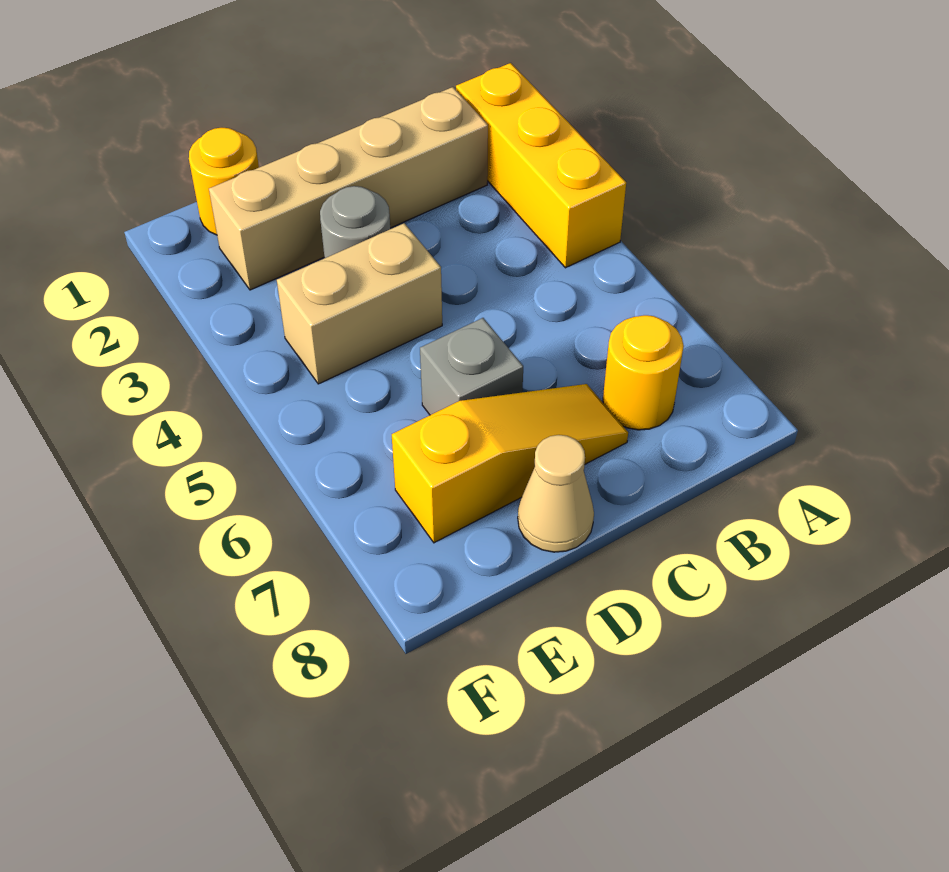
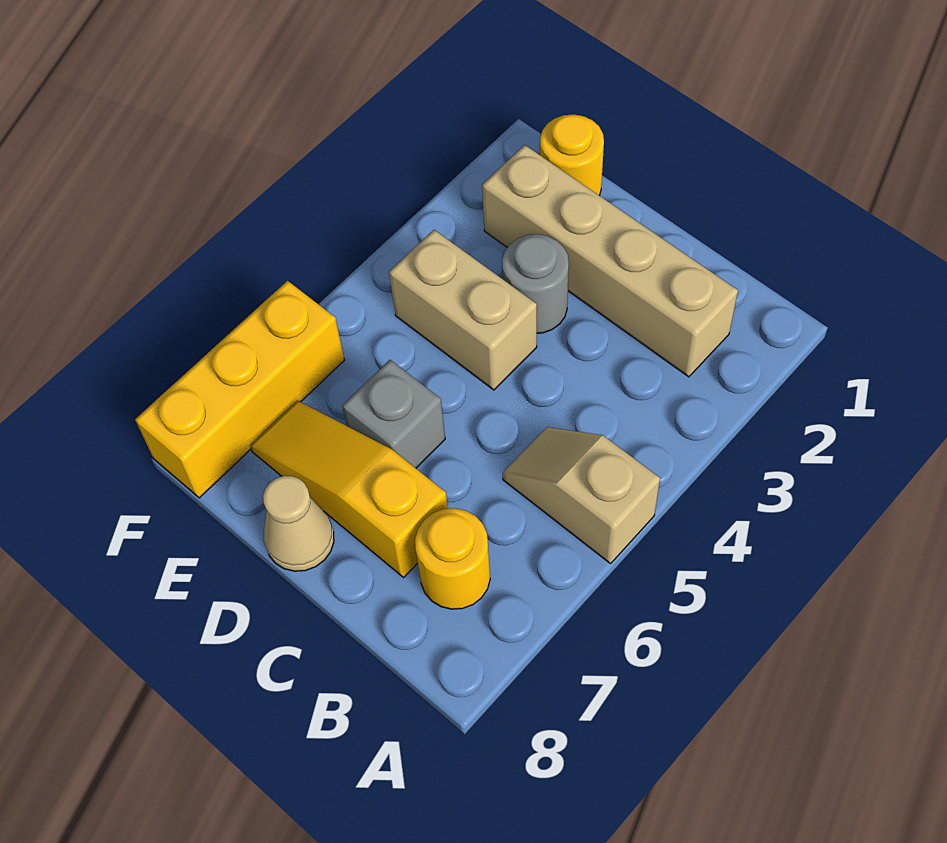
yellow 1x3 brick [456,63,626,268] -> yellow 1x3 brick moved to [135,281,344,498]
none -> tan 1x2 slope [503,427,660,564]
yellow 1x3 slope [392,384,628,543] -> yellow 1x3 slope turned to [250,400,448,577]

